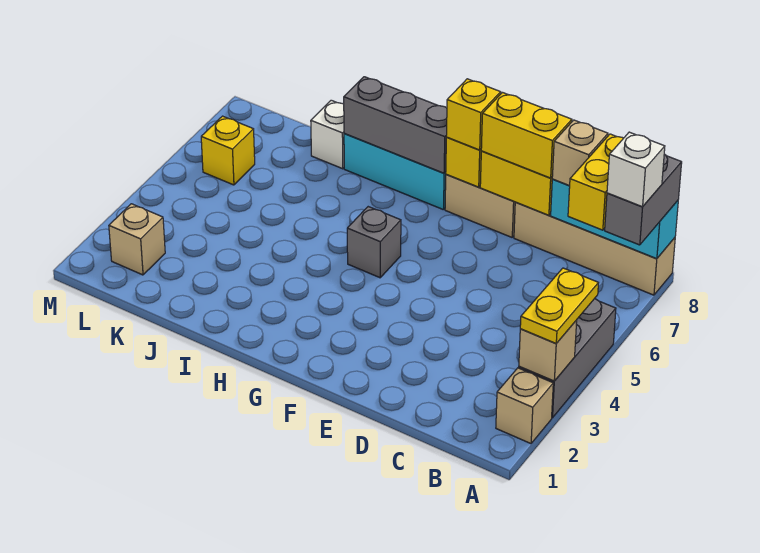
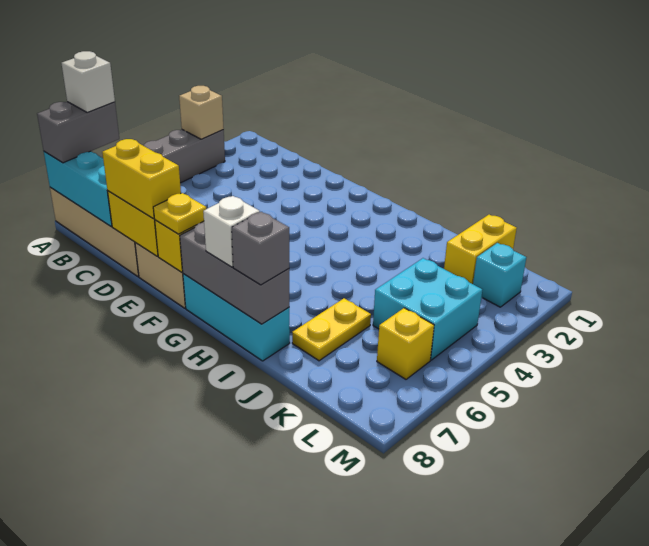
tan 1x1 brick [496,368,553,444] -> none
yellow 1x2 plate [520,268,598,344] -> yellow 1x2 plate moved to [292,298,371,361]
yellow 1x2 brick [568,134,623,230] -> yellow 1x2 brick moved to [444,215,517,284]
tan 1x1 brick [552,120,608,186] -> none
yellow 1x1 brick [446,79,501,150] -> yellow 1x1 plate [153,193,206,234]
grey 1x1 brick [347,207,401,278] -> grey 1x1 brick moved to [232,212,289,285]
white 1x1 brick [311,100,344,169] -> white 1x1 brick moved to [203,196,260,267]
none -> cyan 2x2 brick [373,258,482,360]
tan 1x1 brick [109,204,165,275] -> cyan 1x1 brick [473,243,526,307]

